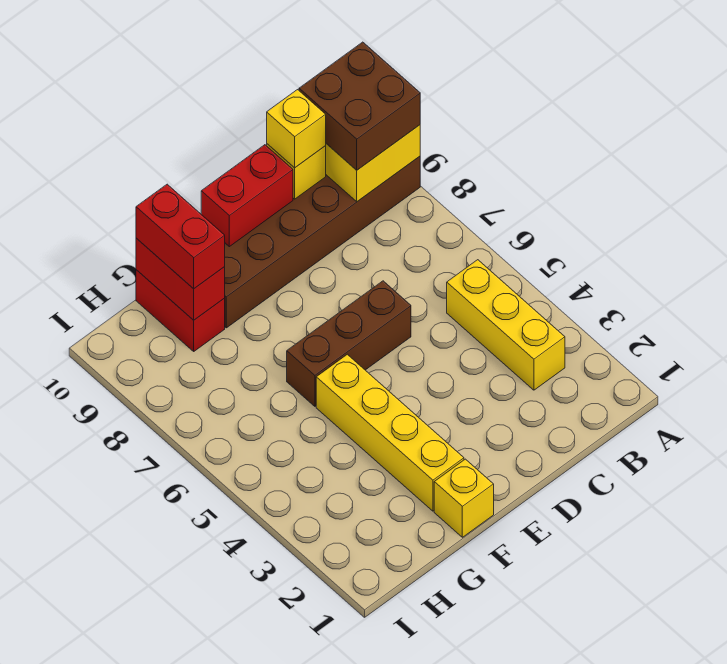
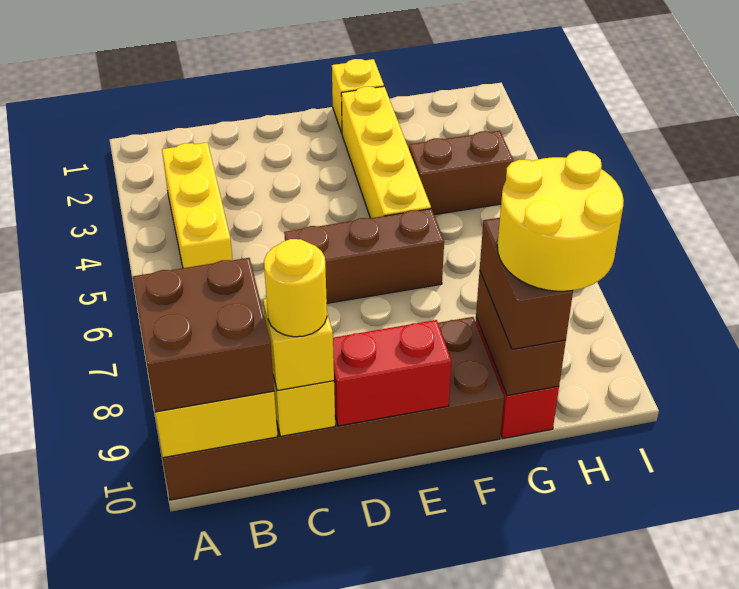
none -> yellow 1x1 round brick [264,239,327,337]
none -> brown 1x2 brick [409,131,513,215]
red 1x2 brick [136,238,225,320] -> brown 1x2 brick [476,271,566,396]
red 1x2 brick [136,184,225,289] -> brown 1x2 brick [480,218,573,349]
none -> yellow 2x2 round brick [497,151,624,291]

